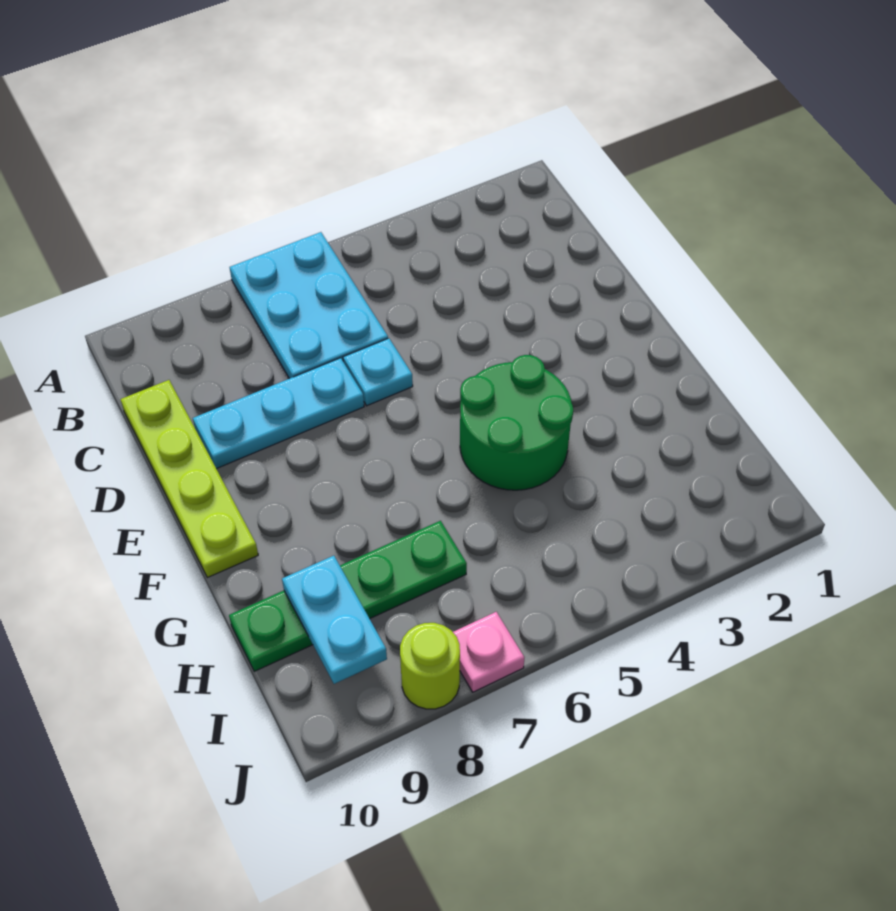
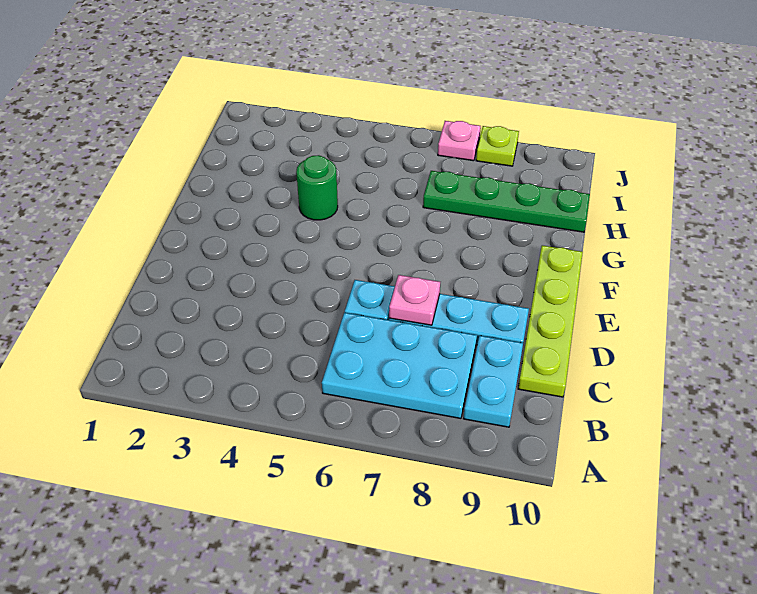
cyan 2x3 plate [230,232,388,379] -> cyan 2x3 plate turned to [322,313,477,418]
none -> pink 1x1 plate [389,275,440,325]
green 2x2 round brick [460,355,573,490] -> green 1x1 round brick [296,155,338,220]
cyan 1x2 plate [282,556,387,684] -> cyan 1x2 plate moved to [463,336,523,427]
lime 1x1 round brick [400,623,460,709] -> lime 1x1 plate [476,126,519,166]

